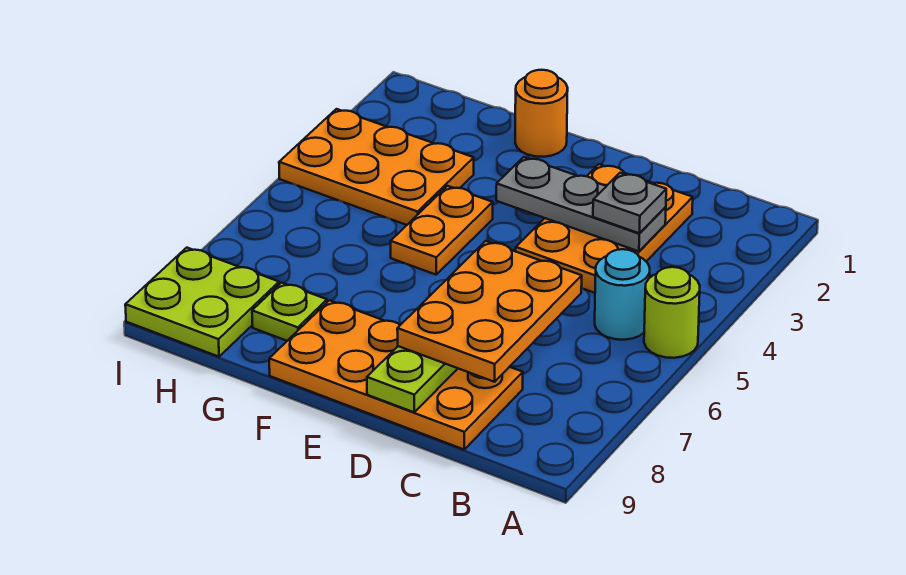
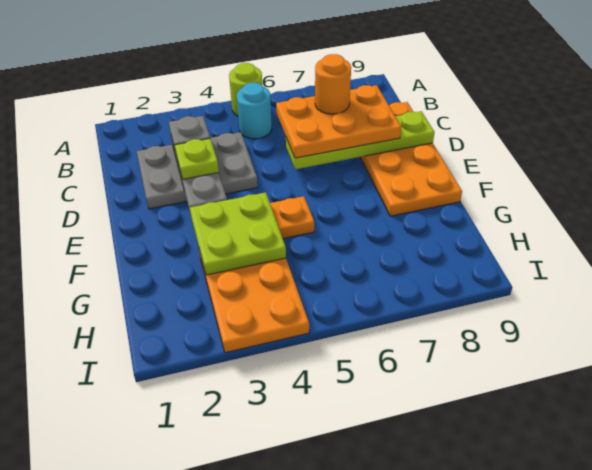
orange 2x3 plate [516,164,693,293] -> grey 2x3 plate [137,132,258,209]
orange 1x1 round brick [515,70,568,157] -> orange 1x1 round brick moved to [315,54,351,114]
lime 1x1 plate [252,283,327,341] -> lime 1x1 plate moved to [175,139,219,179]
lime 2x2 plate [125,248,279,357] -> lime 2x2 plate moved to [190,192,286,275]

